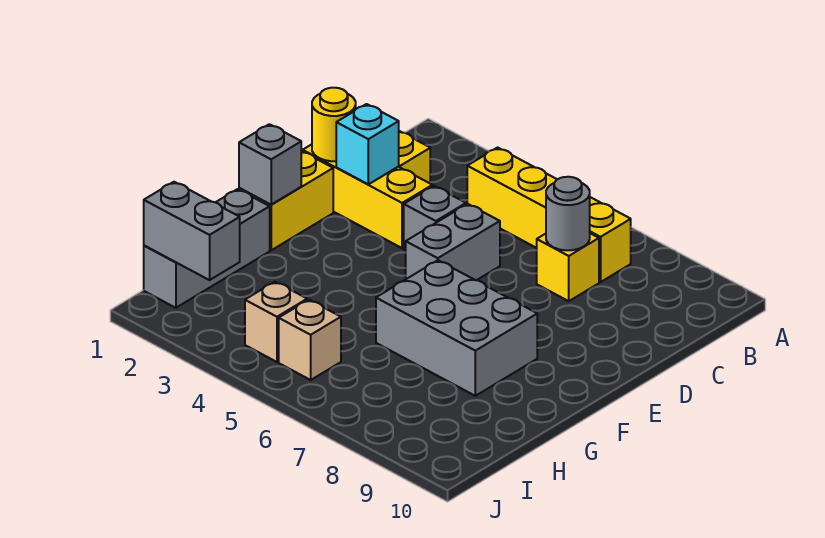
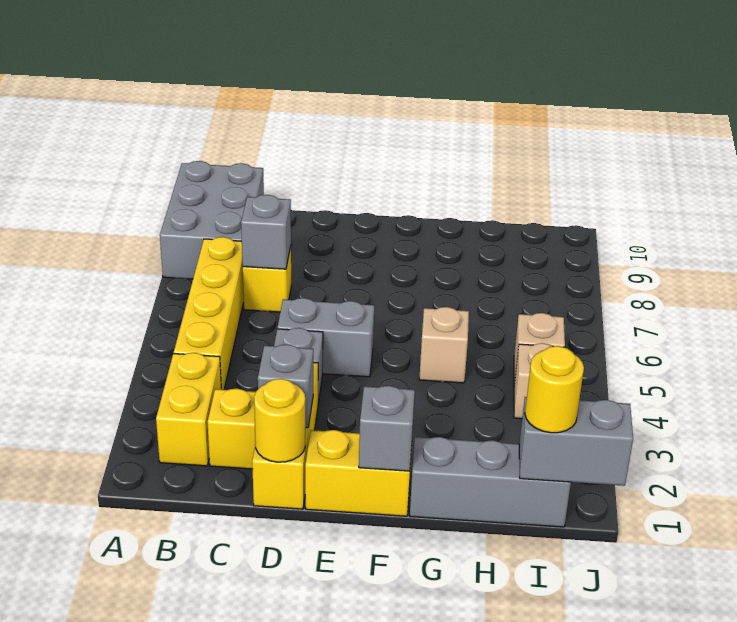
none -> yellow 1x2 brick [156,353,221,466]
grey 1x1 round brick [546,177,590,250] -> grey 1x1 brick [241,195,291,269]
cyan 1x1 brick [336,104,399,184] -> grey 1x1 brick [258,344,313,428]
grey 2x3 brick [376,260,537,396] -> grey 2x3 brick moved to [160,161,264,279]
none -> tan 1x1 brick [419,307,469,383]
grey 1x2 brick [144,182,240,280] -> grey 1x2 brick turned to [519,397,633,486]
none -> yellow 1x1 round brick [525,346,584,433]

